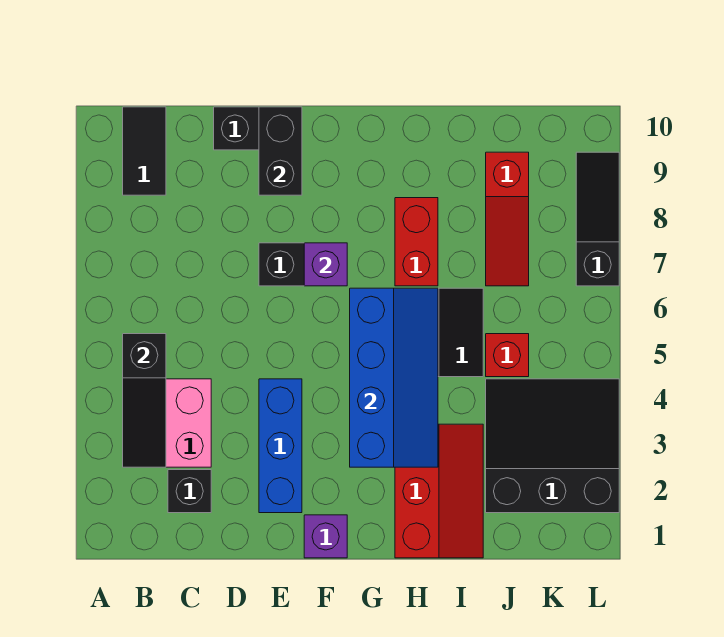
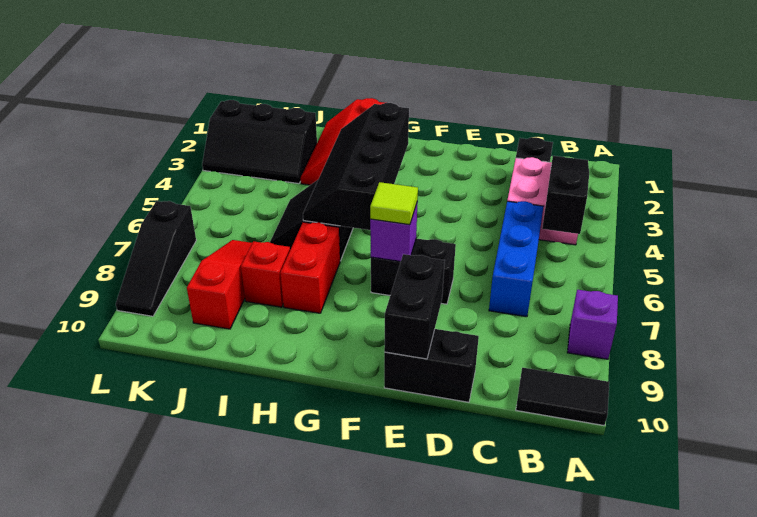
black 1x2 tile [123,107,166,195] -> black 1x2 tile turned to [516,368,609,426]
blue 1x3 brick [259,379,302,513] -> blue 1x3 brick moved to [489,201,544,317]
purple 1x1 brick [304,515,347,558] -> purple 1x1 brick moved to [567,290,618,359]
none -> lime 1x1 tile [370,182,418,225]
blue 2x4 slope [350,288,438,467] -> black 2x4 slope [303,103,409,230]
black 3x3 slope [486,379,619,513] -> black 2x3 slope [202,100,317,184]
red 1x1 brick [486,334,529,377] -> red 1x1 brick moved to [241,241,290,307]

